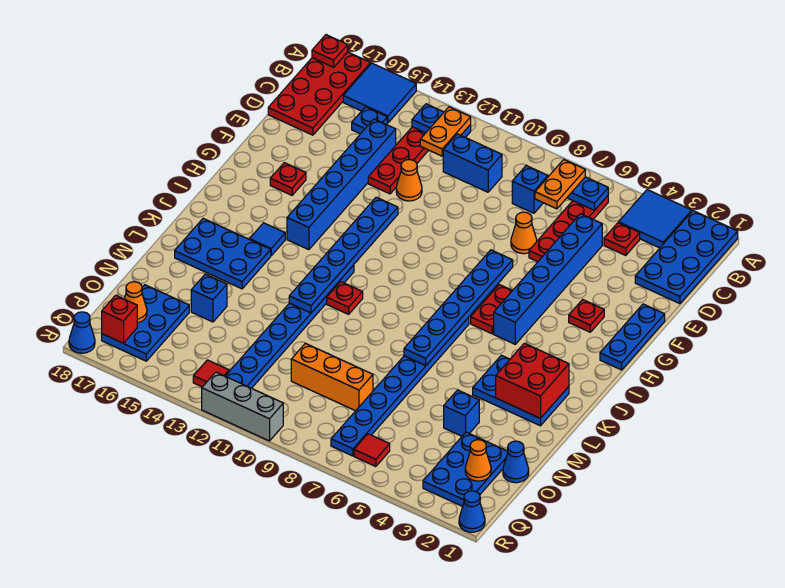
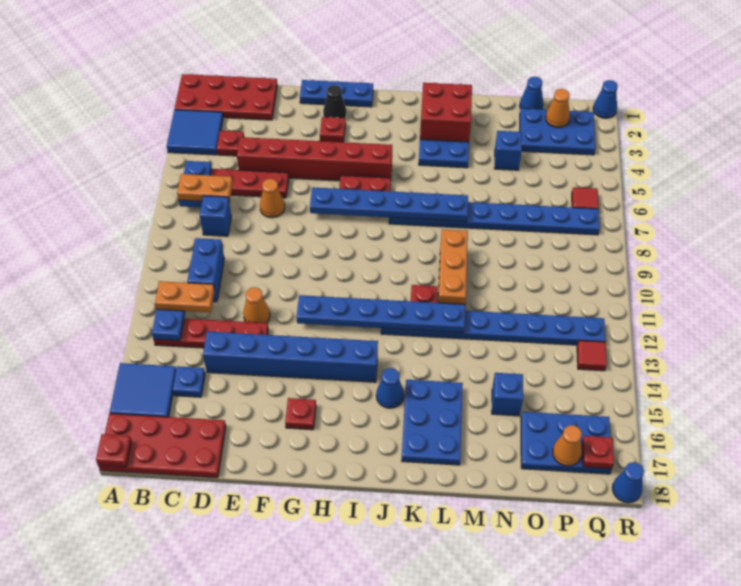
blue 2x4 plate [635,211,738,304] -> red 2x4 plate [175,74,277,120]
blue 1x6 brick [494,214,602,344] -> red 1x6 brick [237,137,392,181]
none -> black 1x1 cone [323,85,347,118]
blue 1x1 tile [250,223,285,255] -> blue 1x1 cone [376,368,404,408]
orange 1x3 brick [291,343,373,411] -> orange 1x3 brick moved to [438,229,468,304]
red 1x1 brick [102,295,137,343] -> red 1x1 plate [582,436,614,469]
grey 1x3 brick [202,372,283,441] -> none

